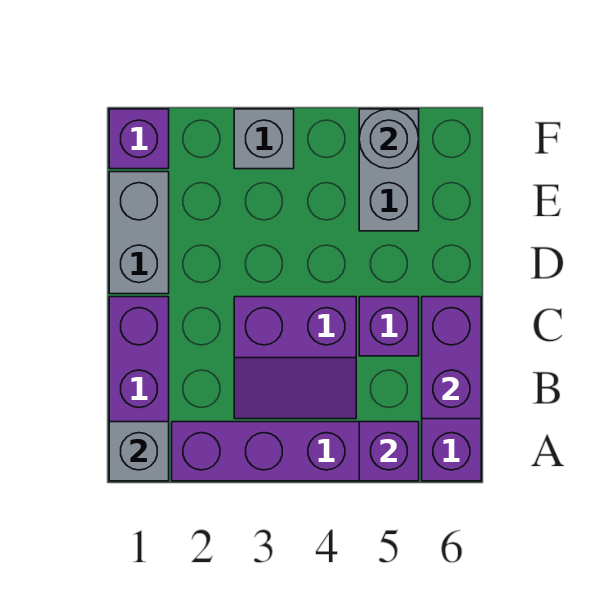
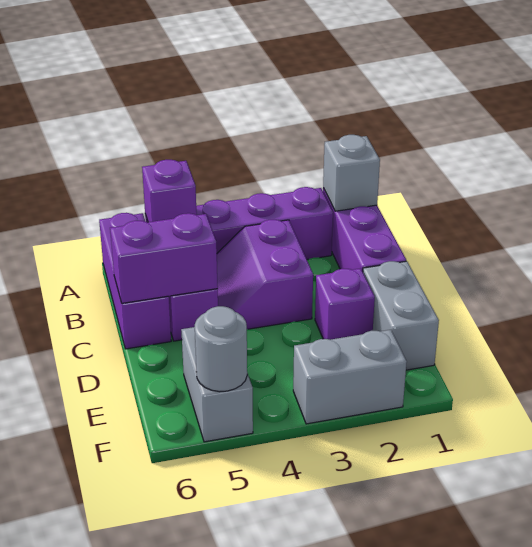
purple 2x2 slope [234,297,356,419] -> purple 2x2 slope turned to [217,220,313,329]
purple 1x2 brick [422,297,481,419] -> purple 1x2 brick turned to [110,213,218,303]
purple 1x1 brick [109,109,169,169] -> purple 1x1 brick moved to [315,268,375,340]
grey 1x1 brick [234,109,294,169] -> grey 1x2 brick [293,330,407,424]

